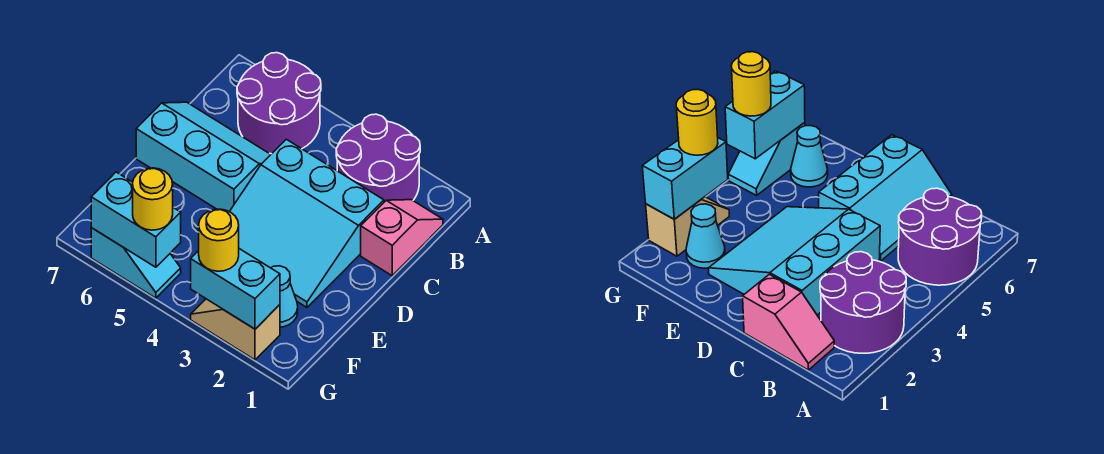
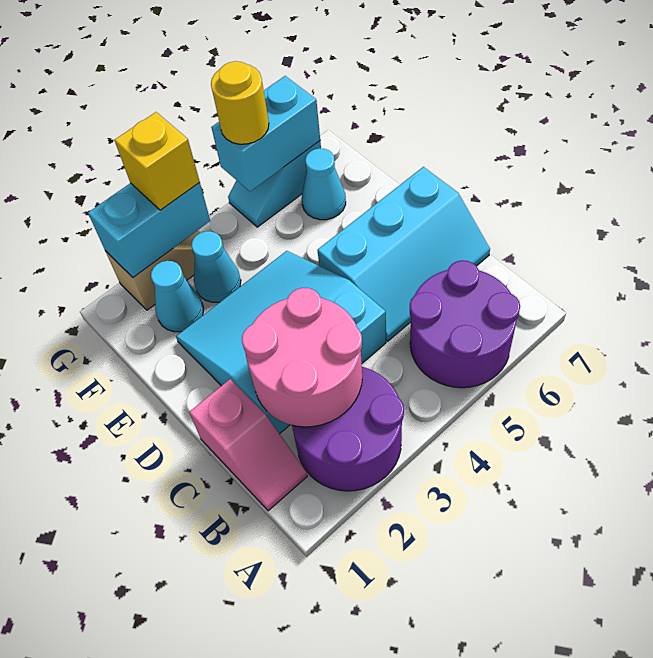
none -> pink 2x2 round brick [242,288,362,427]
none -> cyan 1x1 cone [192,231,241,302]
yellow 1x1 round brick [199,209,239,271] -> yellow 1x1 brick [114,112,200,210]

